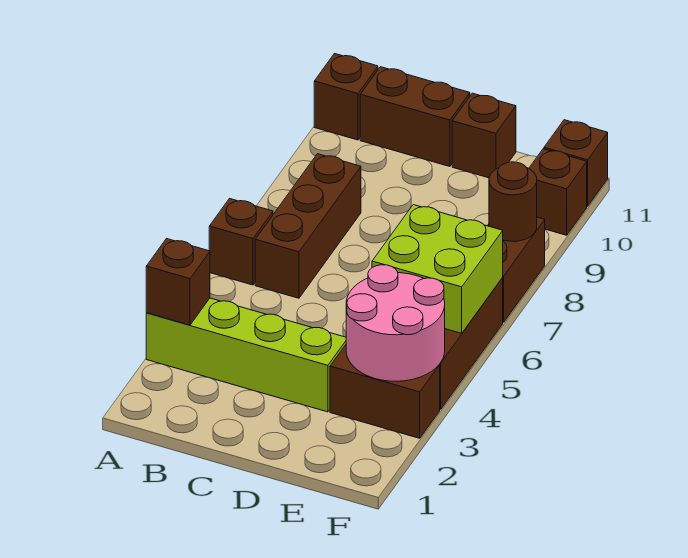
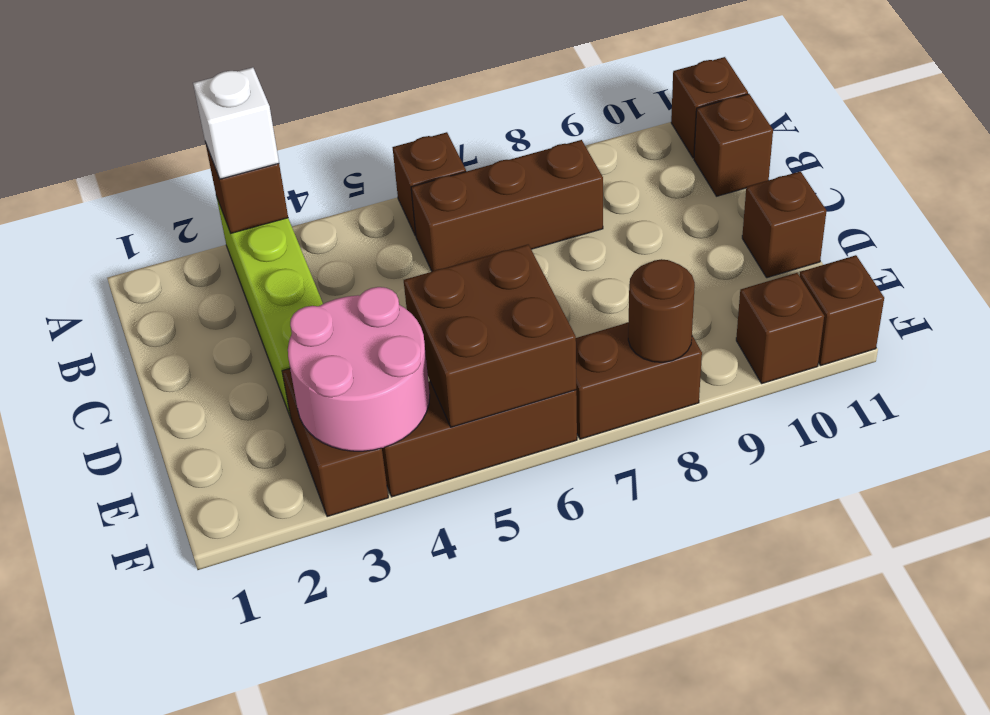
none -> white 1x1 brick [193,67,279,179]
brown 1x2 brick [360,67,470,167] -> brown 1x1 brick [694,94,773,196]
lime 2x2 brick [372,205,503,333] -> brown 2x2 brick [404,245,576,427]

